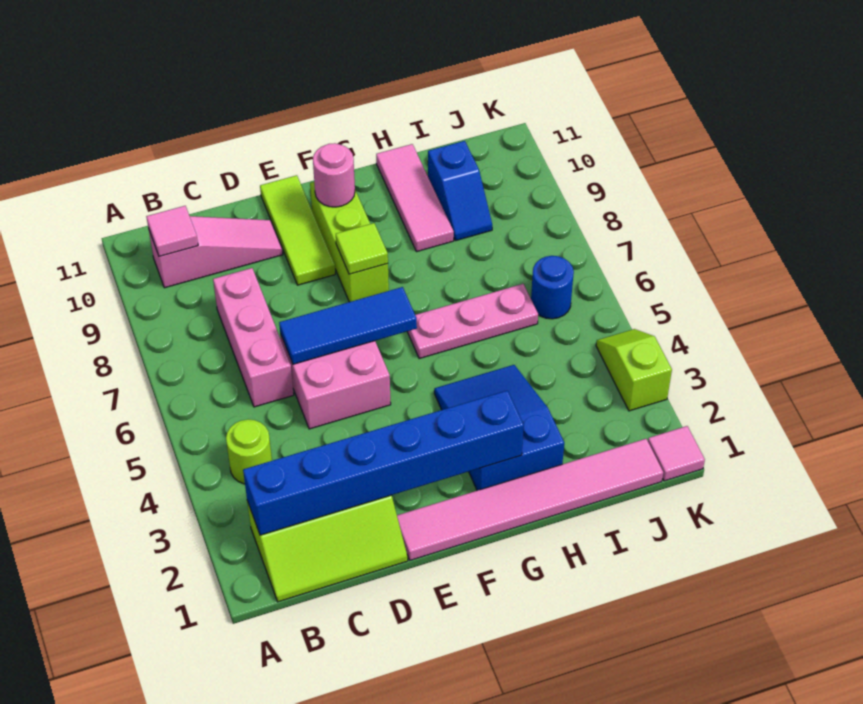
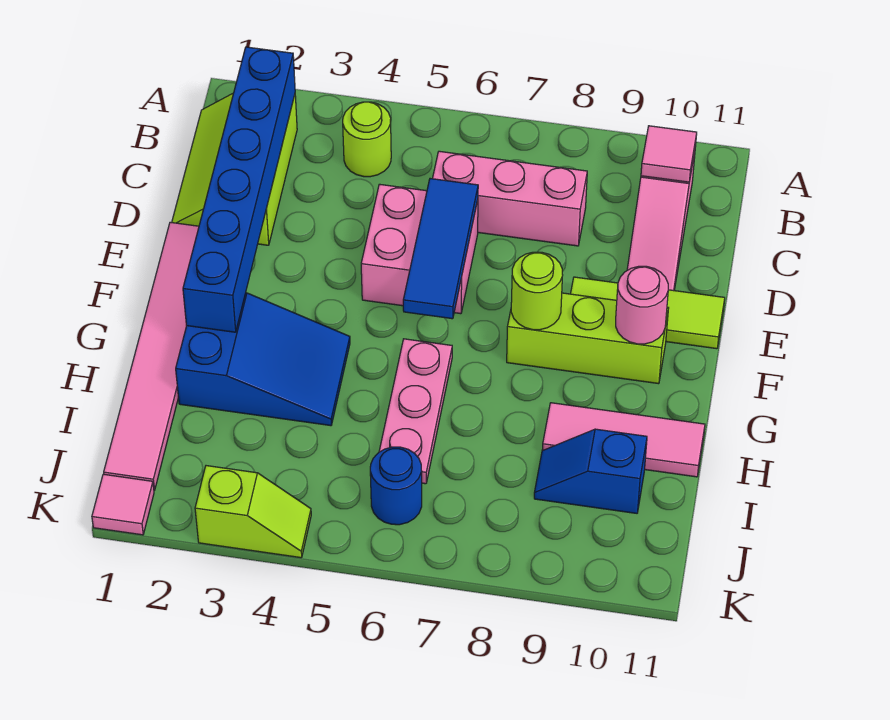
lime 1x1 tile [336,223,388,274] -> lime 1x1 round brick [511,252,563,330]

